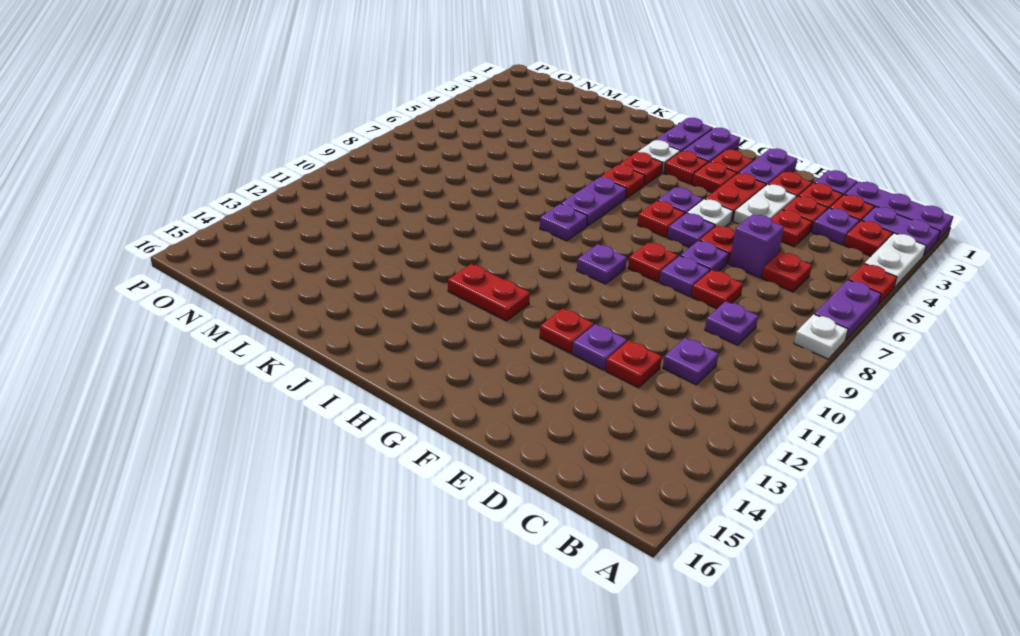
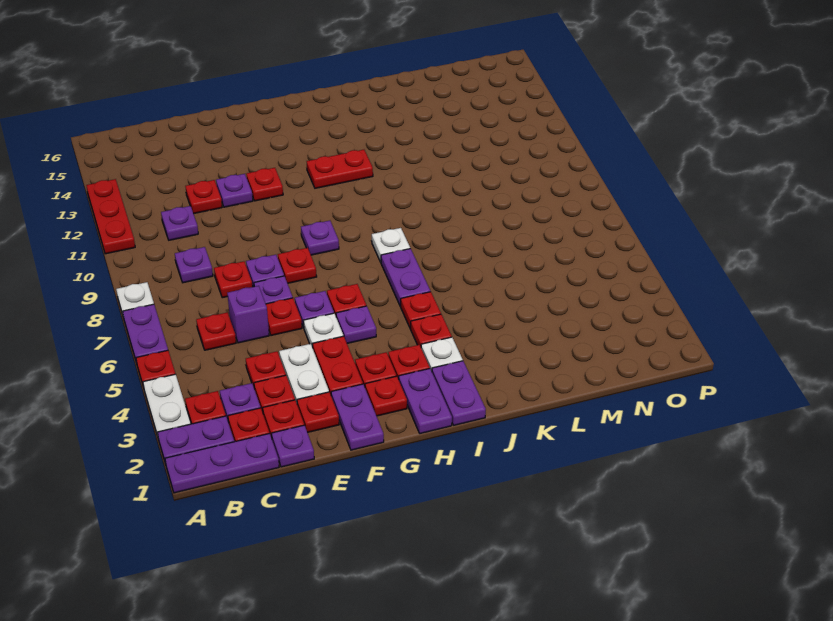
none -> red 1x3 plate [86,179,135,254]
purple 1x1 plate [540,204,587,241] -> white 1x1 plate [372,228,410,262]

